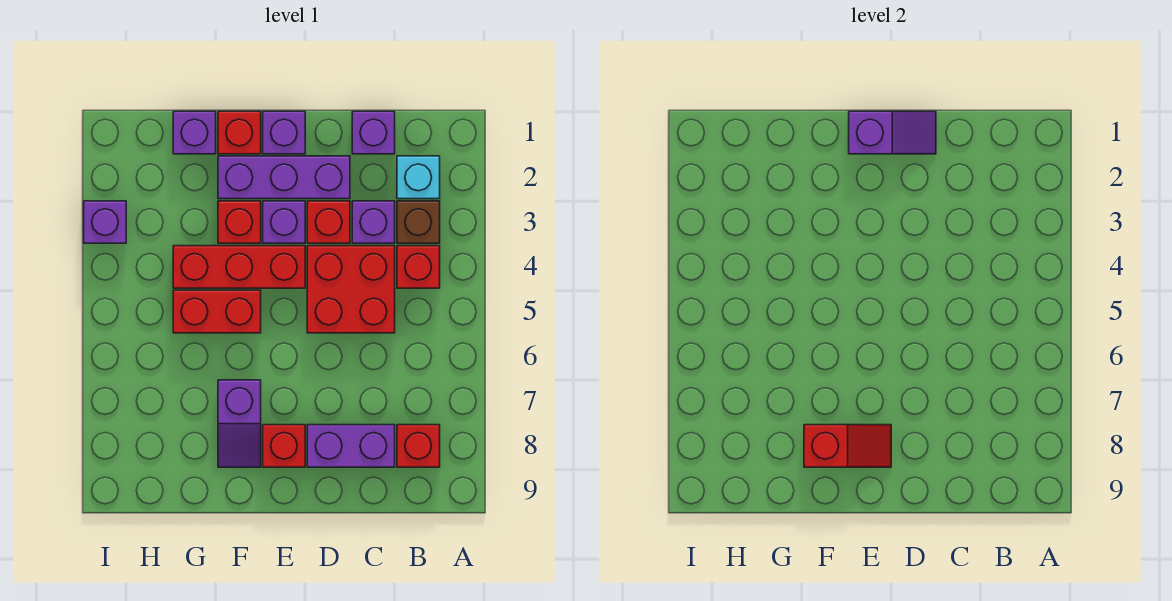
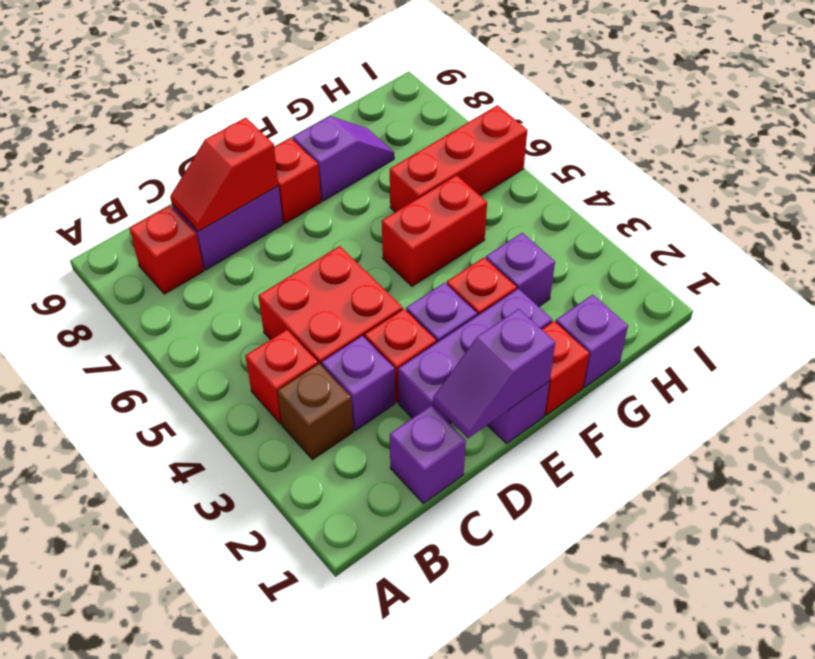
cyan 1x1 brick [397,156,440,199] -> none
red 1x3 brick [173,246,305,288] -> red 1x3 brick moved to [390,105,527,212]
red 1x2 slope [804,425,891,467] -> red 1x2 slope moved to [170,118,279,231]
purple 1x2 slope [218,380,261,467] -> purple 1x2 slope turned to [293,116,394,201]
purple 1x1 brick [84,201,126,243] -> purple 1x1 brick moved to [486,233,555,307]

